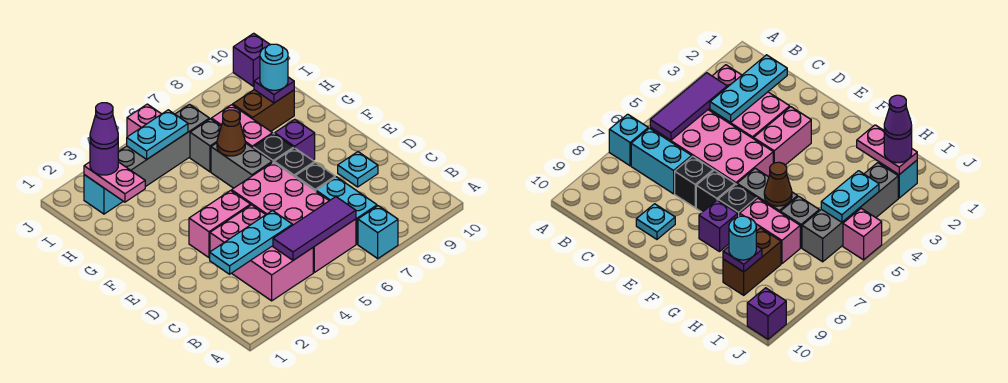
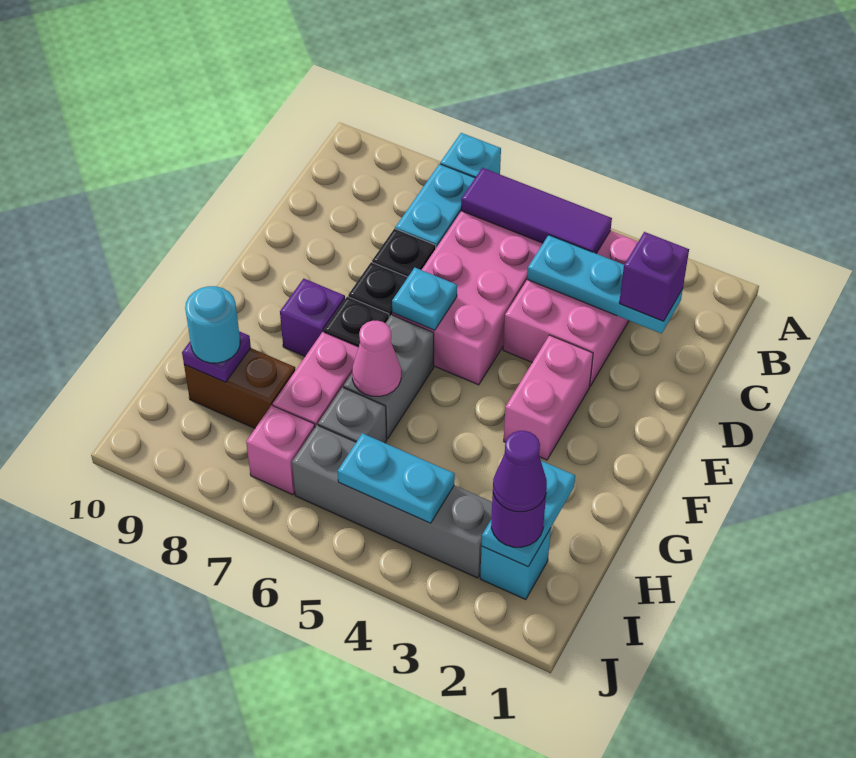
cyan 1x1 plate [338,152,378,187] -> cyan 1x1 plate moved to [392,268,457,330]
pink 1x2 brick [189,191,251,258] -> pink 1x2 brick turned to [504,335,593,460]
brown 1x1 cone [217,110,245,156] -> pink 1x1 cone [352,321,401,396]
pink 1x2 plate [84,162,145,202] -> cyan 1x2 plate [482,461,575,567]
pink 1x1 brick [127,104,161,137] -> pink 1x1 brick moved to [246,405,315,495]
purple 1x1 brick [233,33,270,86] -> purple 1x1 brick moved to [619,232,689,321]

